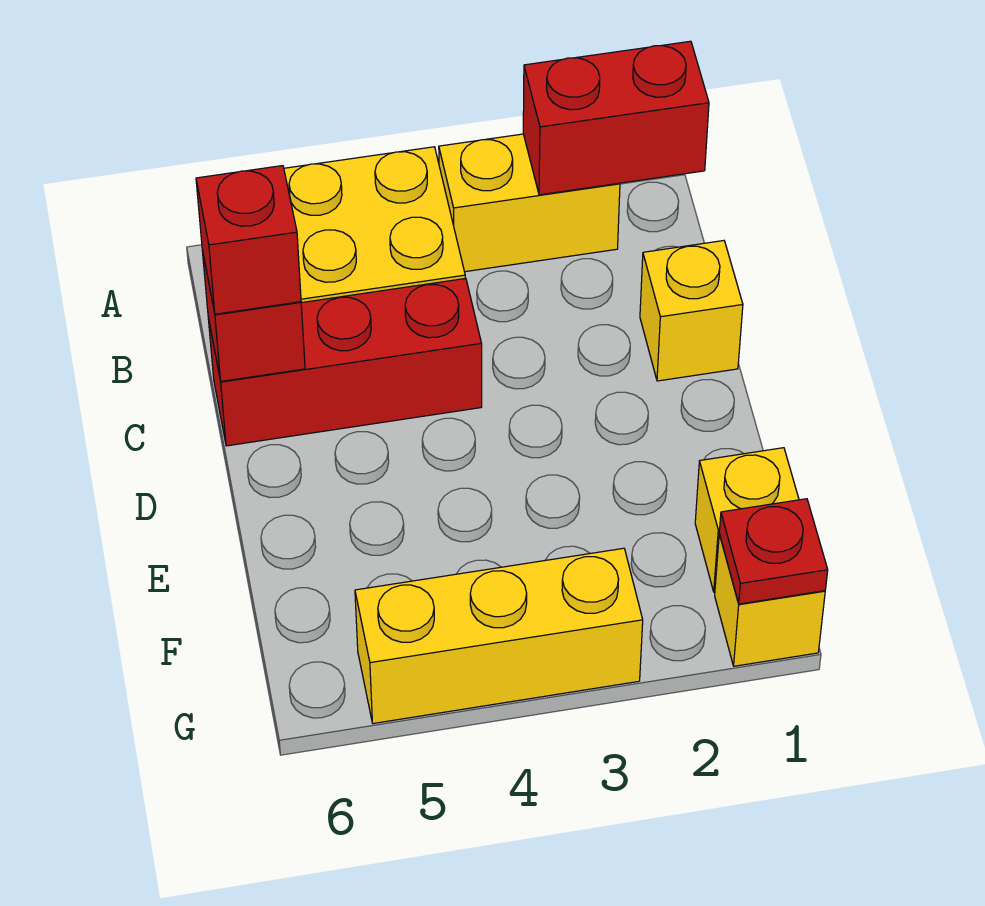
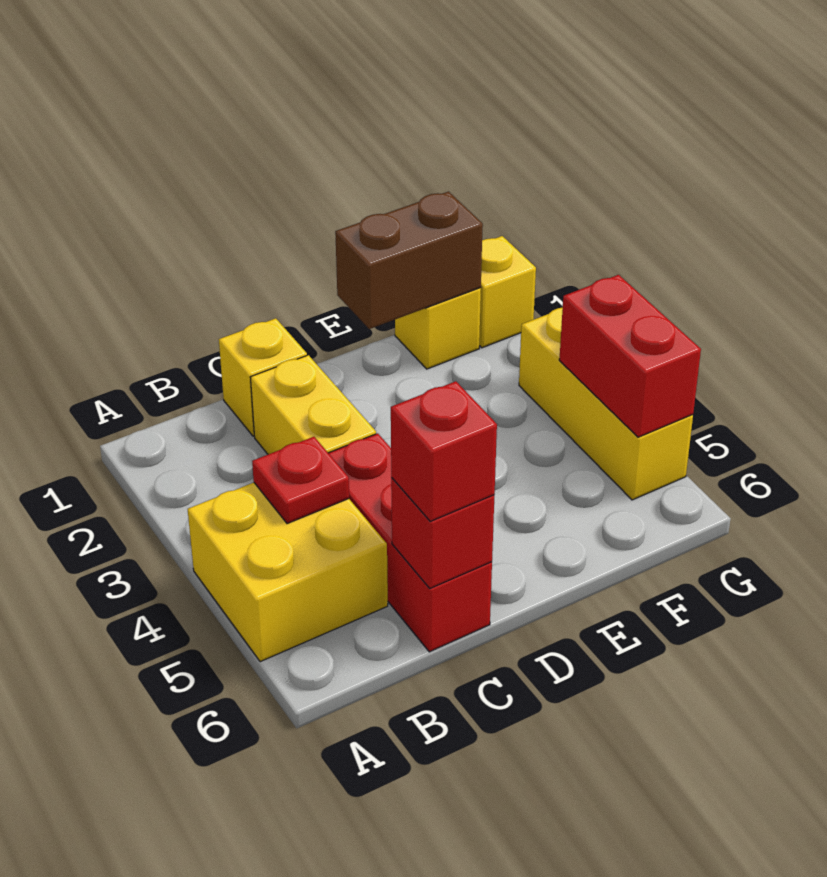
red 1x2 brick [523,41,709,195] -> red 1x2 brick moved to [559,275,701,437]
yellow 1x2 brick [439,134,620,272] -> yellow 1x2 brick moved to [250,355,376,454]
none -> brown 1x2 brick [335,192,483,329]
red 1x1 plate [719,499,828,604] -> red 1x1 plate moved to [252,437,349,524]

